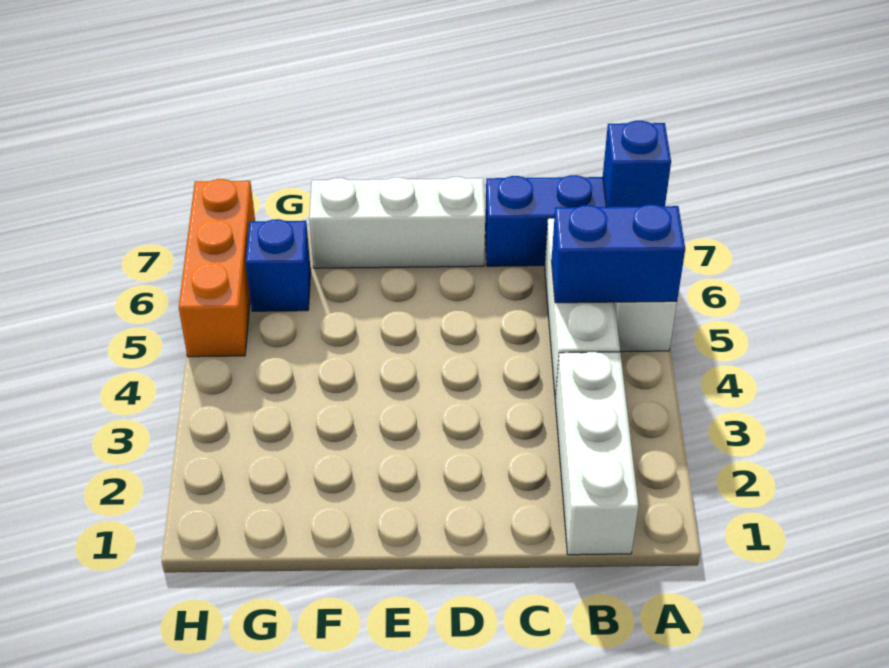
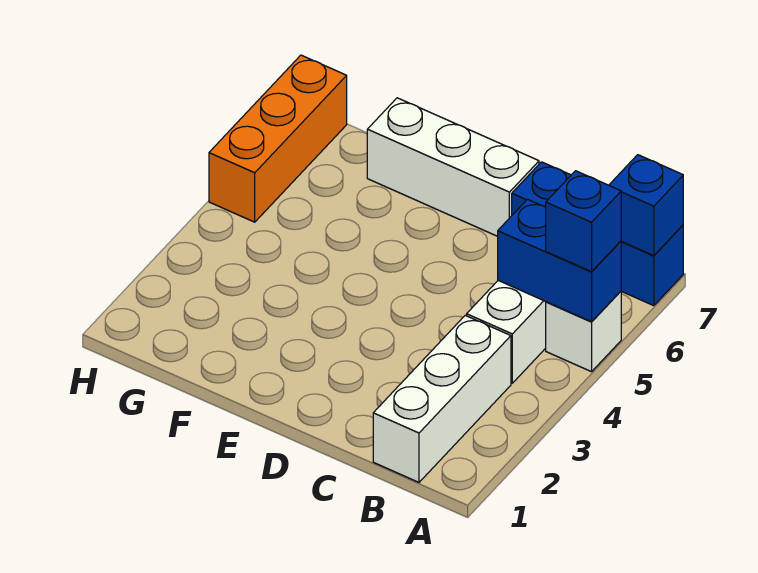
blue 1x1 brick [246,219,311,311] -> blue 1x1 brick moved to [546,171,621,272]

